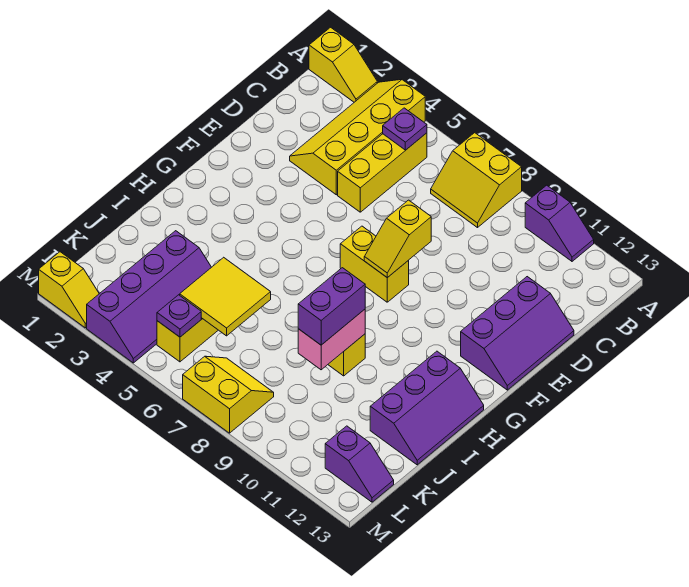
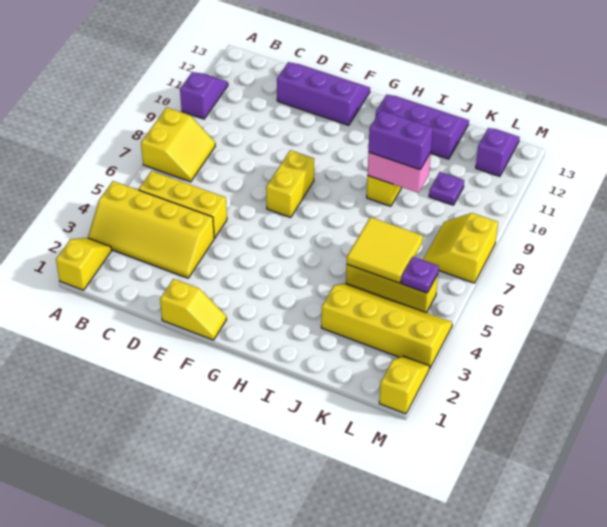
purple 1x1 plate [383,108,427,150] -> purple 1x1 plate moved to [429,172,464,205]
yellow 1x2 slope [364,200,431,278] -> yellow 1x2 slope moved to [160,279,226,340]
purple 2x4 slope [87,231,211,363] -> yellow 2x4 slope [321,283,453,369]

